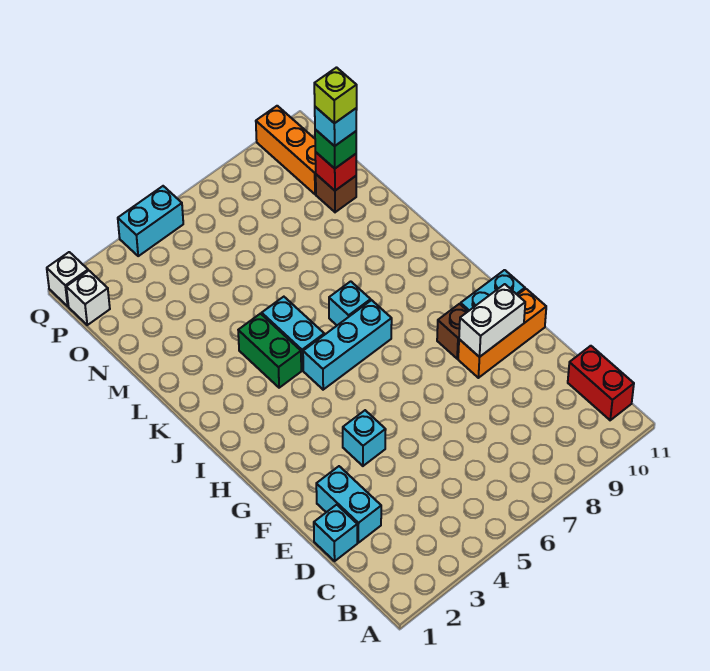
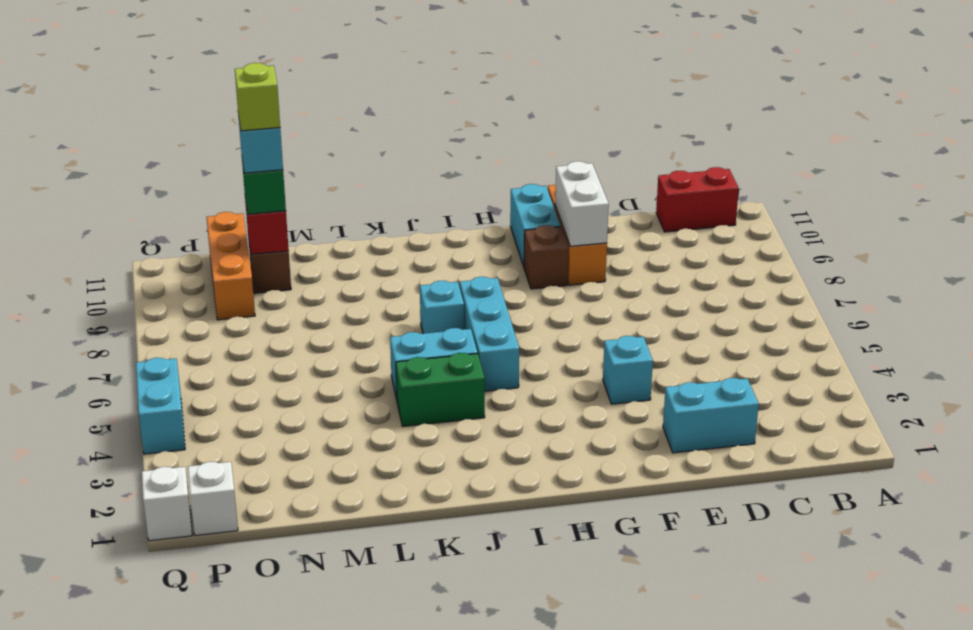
cyan 1x1 brick [314,505,357,561] -> none
orange 1x3 brick [256,106,316,194] -> orange 1x3 brick turned to [207,212,255,320]

